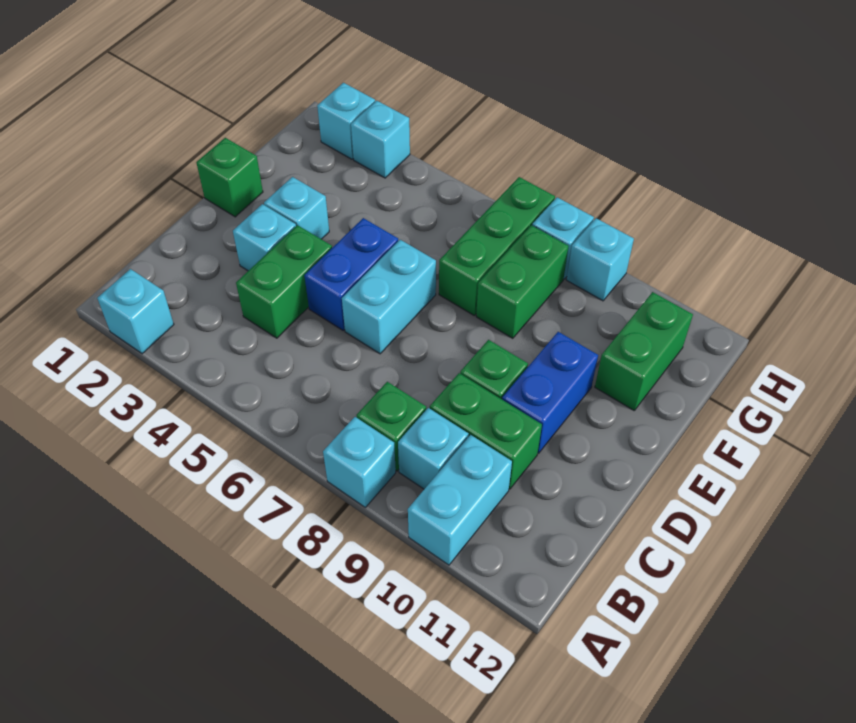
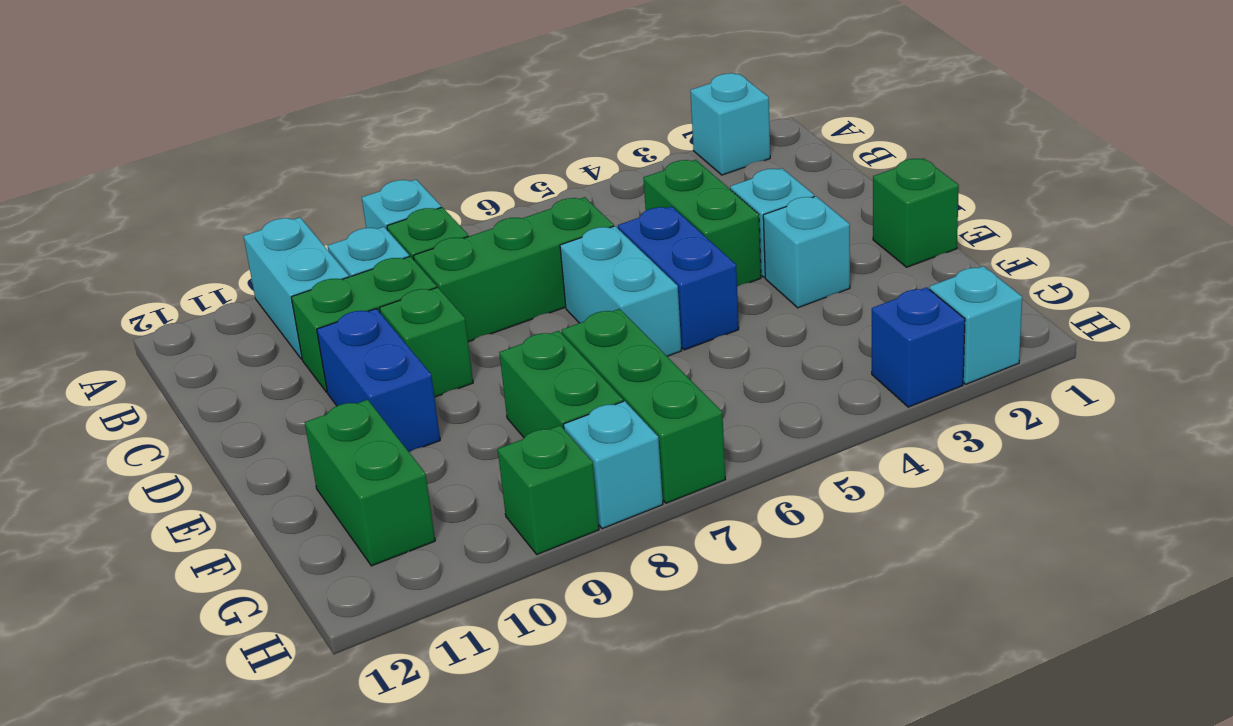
none -> green 1x3 brick [413,197,614,342]
cyan 1x1 brick [351,101,410,178] -> blue 1x1 brick [872,287,965,407]
cyan 1x1 brick [566,218,634,301] -> green 1x1 brick [498,425,599,554]

